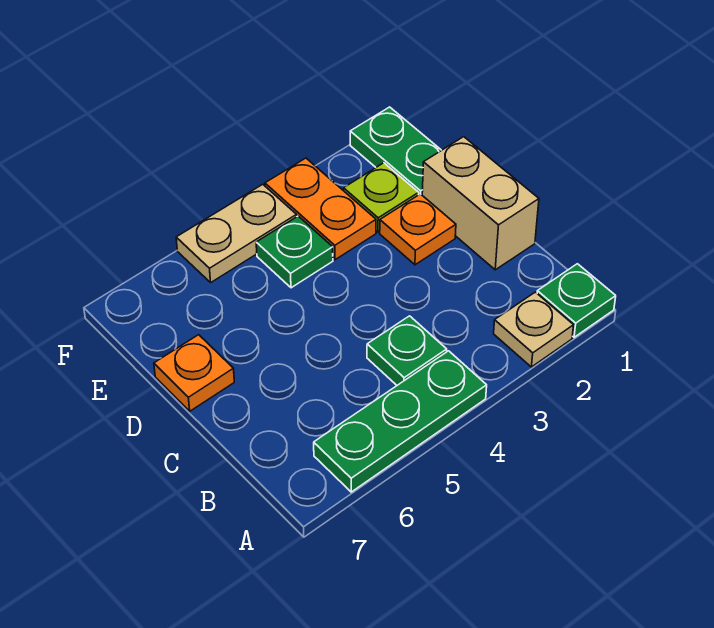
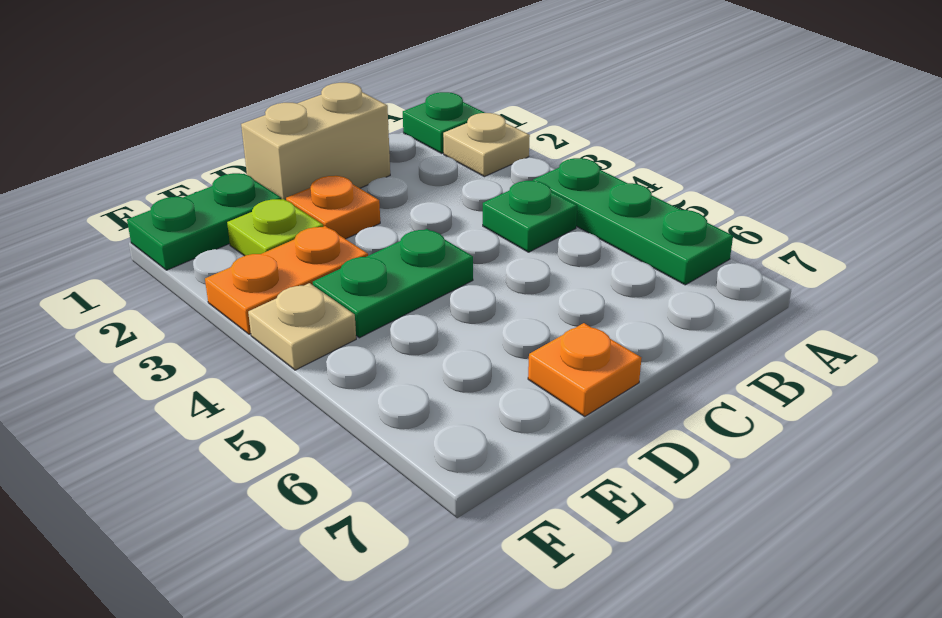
green 1x1 plate [256,216,333,288] -> green 1x2 plate [313,229,473,338]
tan 1x2 plate [176,184,297,282] -> tan 1x1 plate [248,283,356,370]

